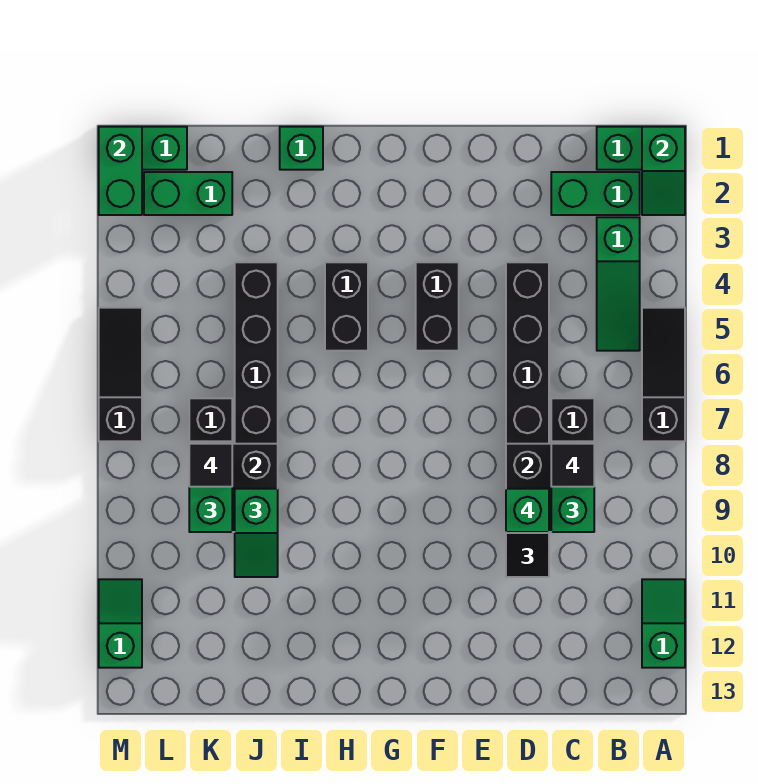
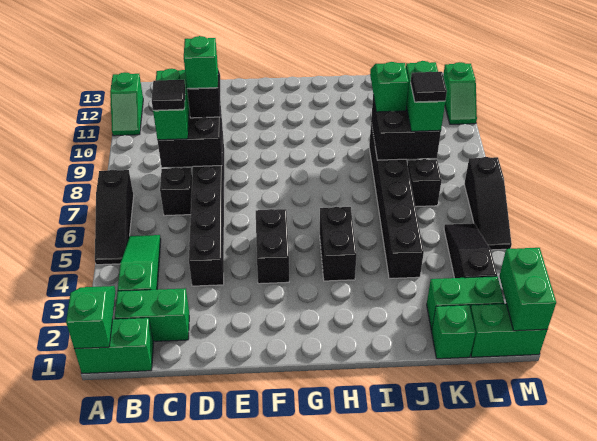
green 1x1 brick [280,127,323,170] -> green 1x1 brick moved to [432,305,475,359]
none -> black 1x3 slope [444,223,497,278]

